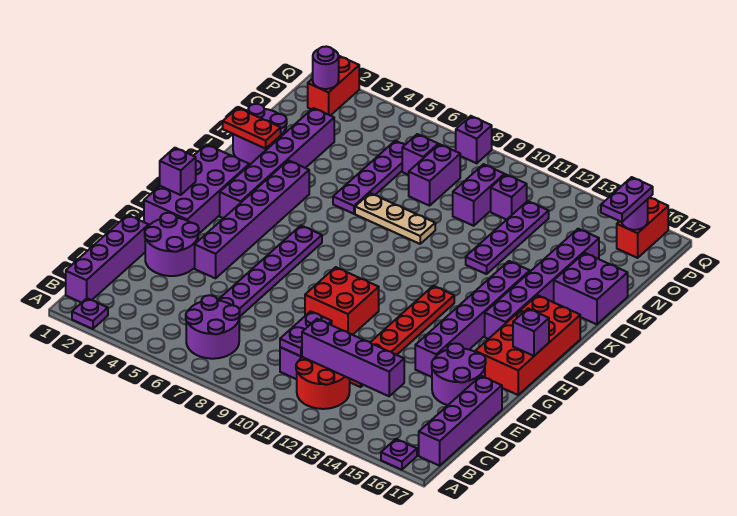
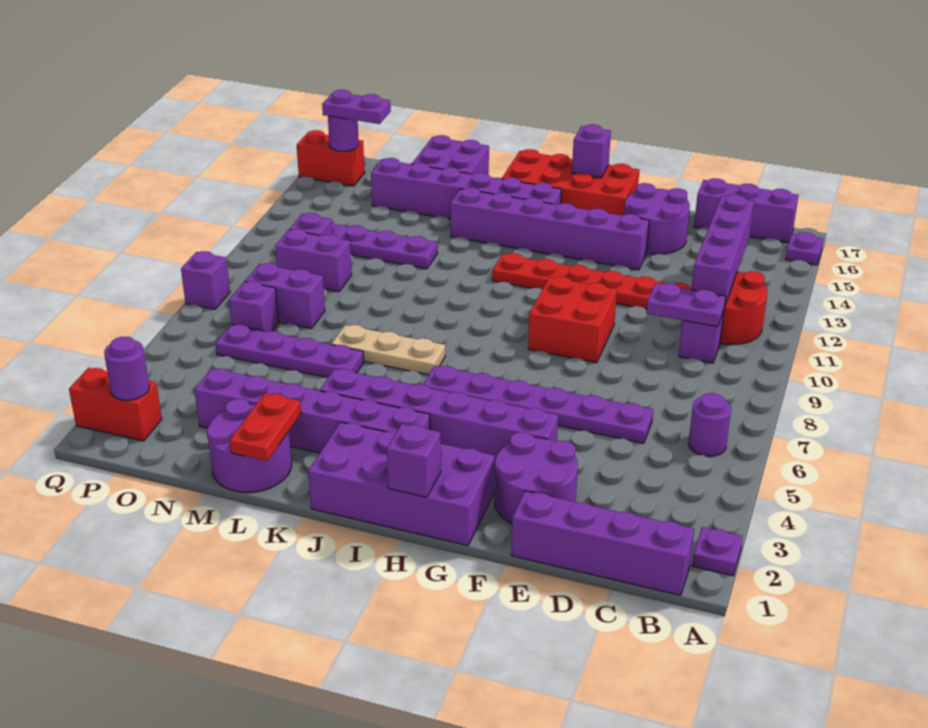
purple 2x2 round brick [186,295,240,359] -> purple 1x1 round brick [688,393,731,456]
purple 1x4 brick [419,376,502,466] -> purple 1x3 brick [694,178,798,243]
tan 1x3 plate [355,193,435,244] -> tan 1x3 plate turned to [332,325,445,375]

